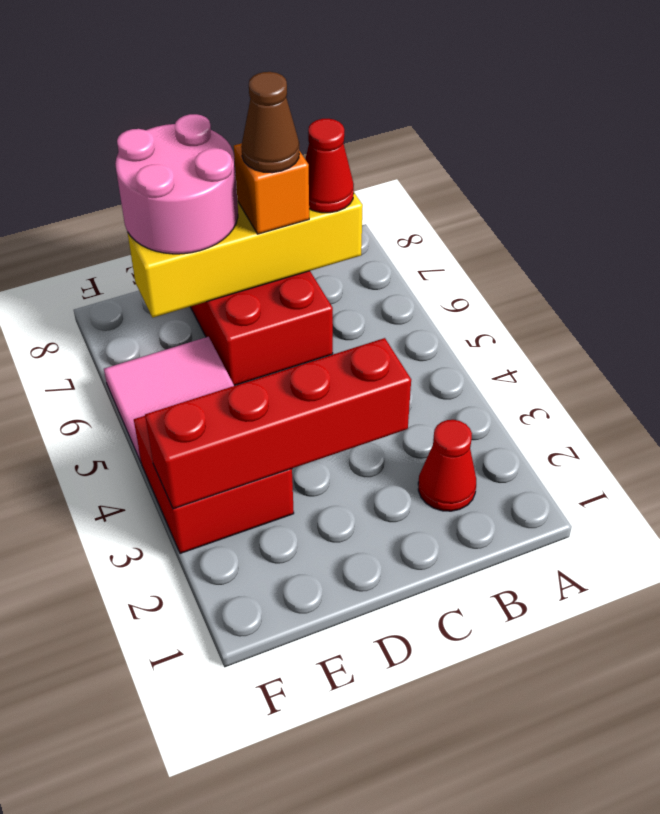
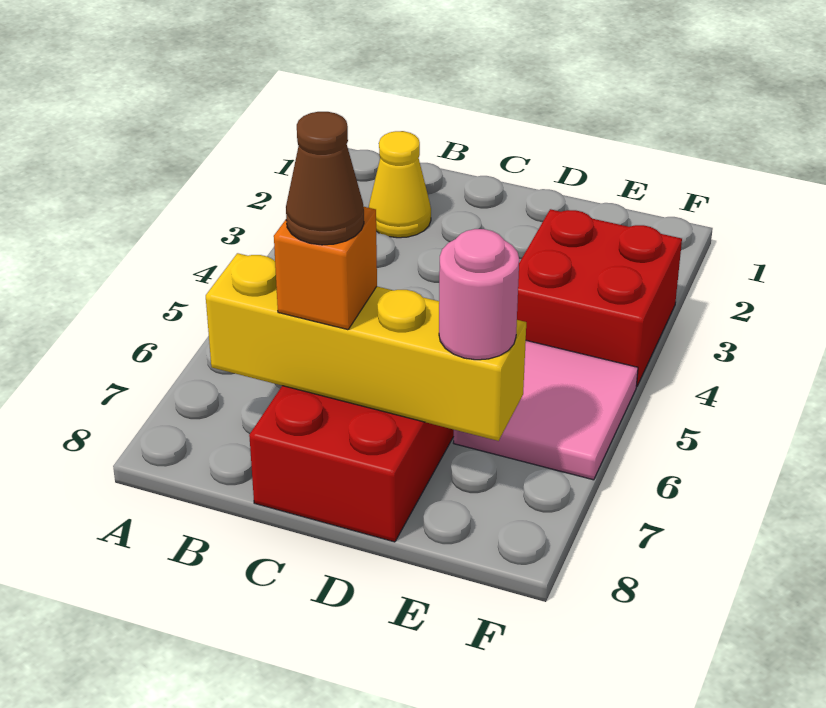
red 1x1 cone [418,420,476,511] -> yellow 1x1 cone [368,131,431,238]
red 1x1 cone [305,119,354,213] -> none
red 1x4 brick [145,338,411,509] -> none
pink 2x2 round brick [115,114,238,254] -> pink 1x1 round brick [439,229,519,360]

